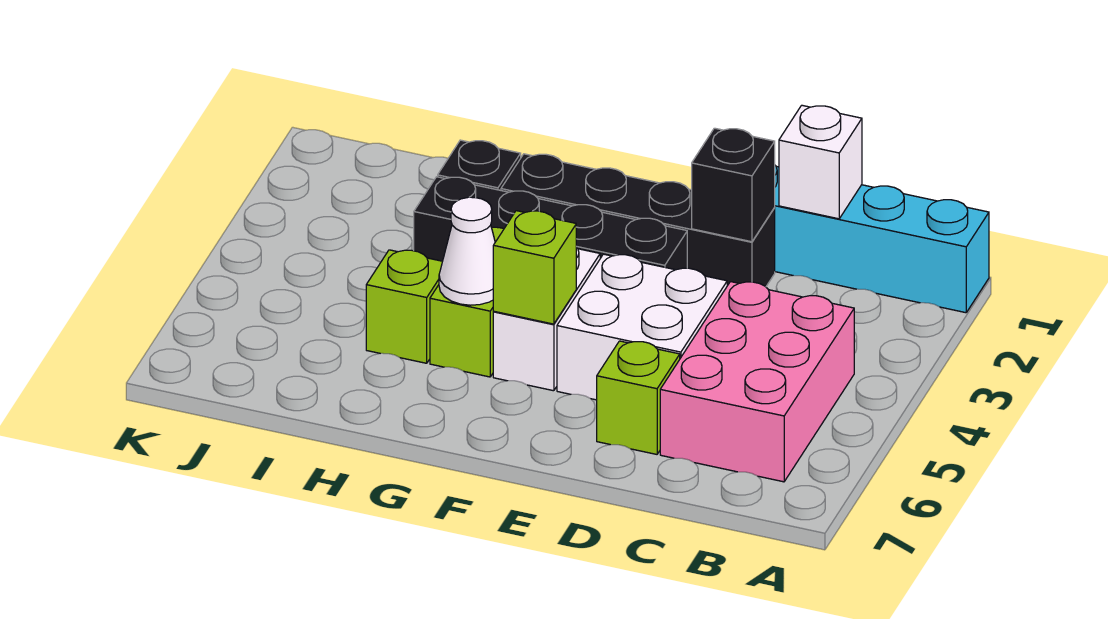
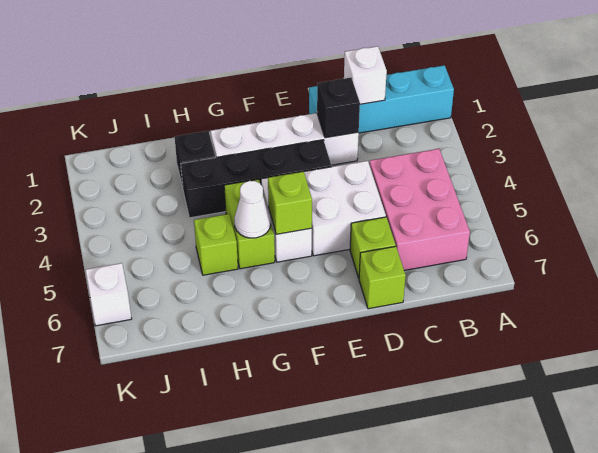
black 1x4 brick [501,154,775,287] -> white 1x4 brick [211,113,359,165]
none -> lime 1x1 brick [359,246,406,309]
none -> white 1x1 brick [85,263,132,326]

